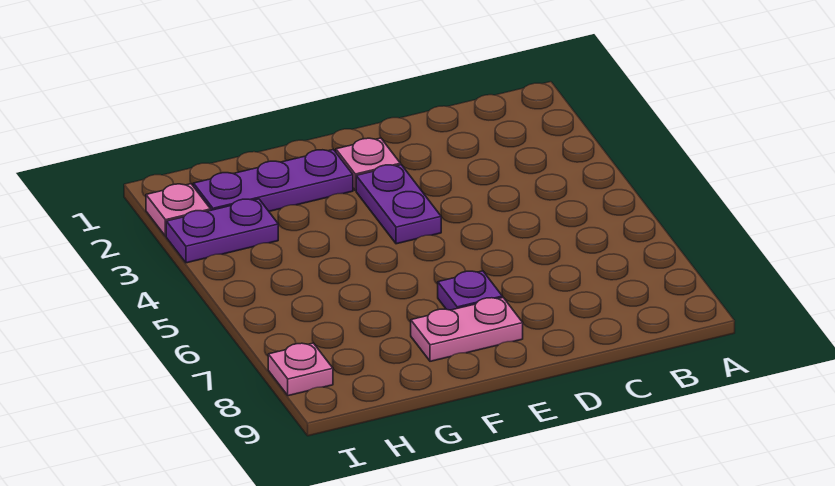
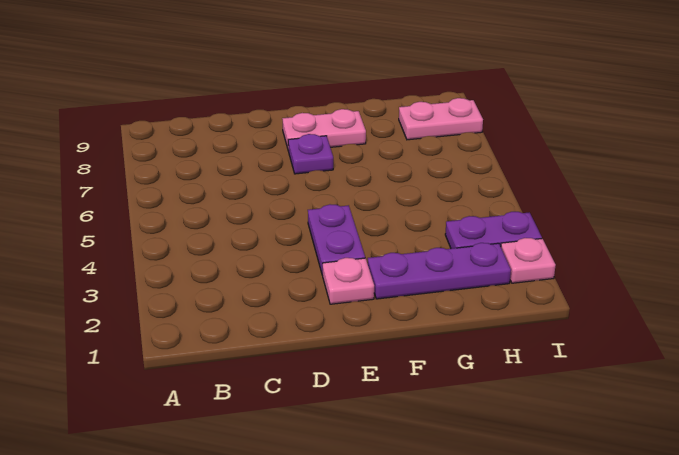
pink 1x1 plate [268,343,333,396] -> pink 1x2 plate [399,98,483,140]

